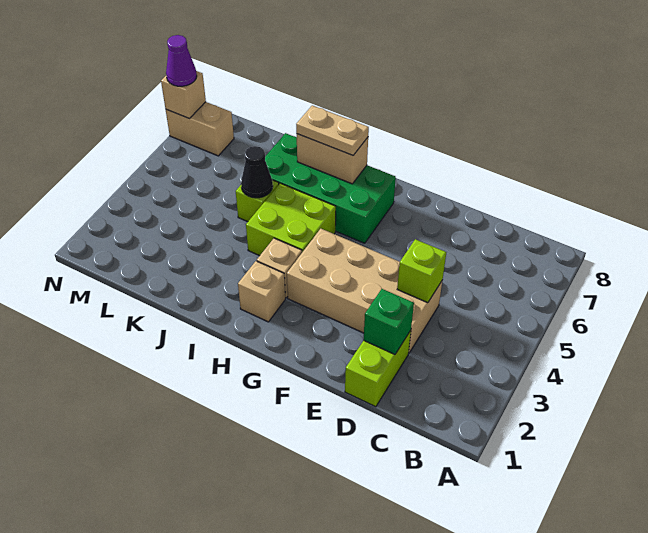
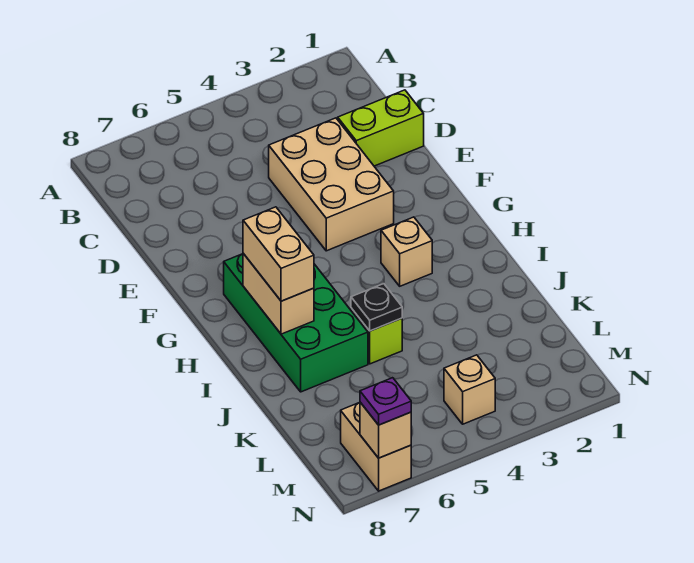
green 1x1 brick [364,289,414,354] -> none
tan 2x4 brick [287,229,442,353] -> tan 2x3 brick [269,118,394,251]
lime 1x1 brick [397,239,446,303] -> none
tan 1x1 brick [238,261,285,322] -> tan 1x1 brick moved to [444,355,495,424]
lime 2x2 brick [246,183,336,256] -> none
tan 1x2 plate [296,105,369,155] -> tan 1x2 brick [243,207,314,301]
black 1x1 cone [241,146,273,198] -> black 1x1 plate [351,284,402,331]
purple 1x1 cone [166,35,197,86] -> purple 1x1 plate [360,378,411,425]

